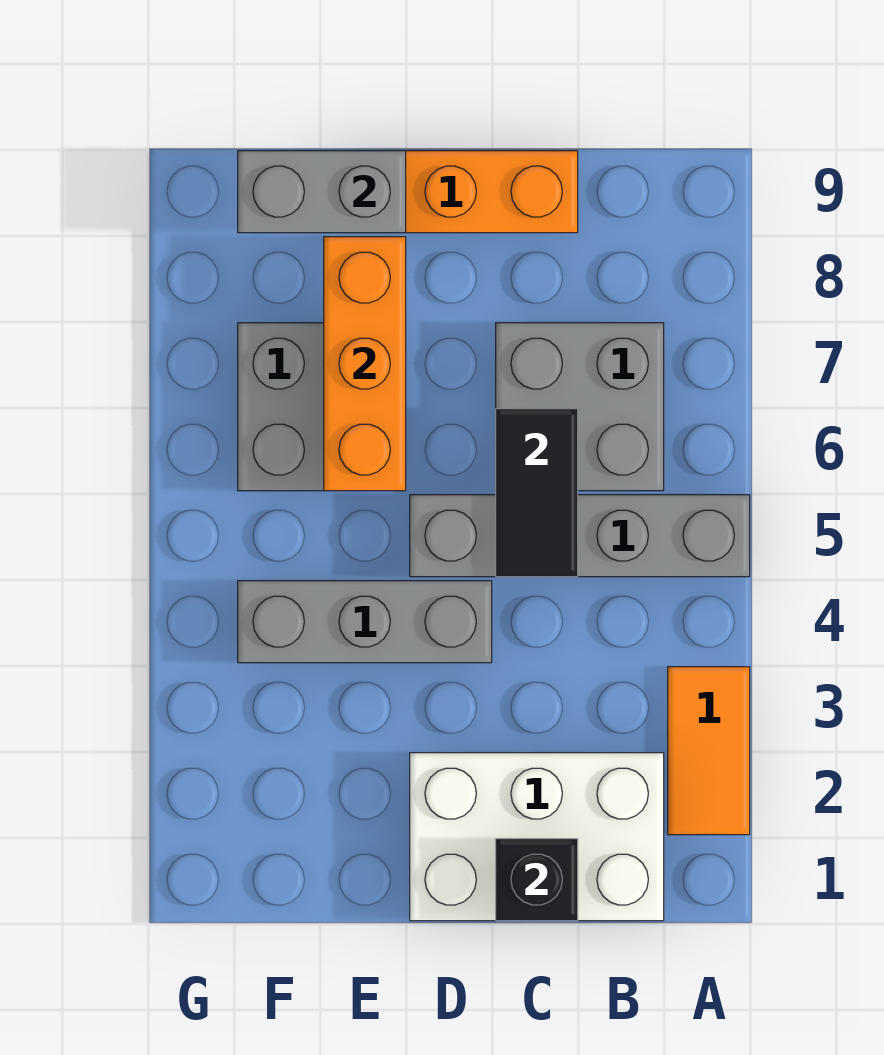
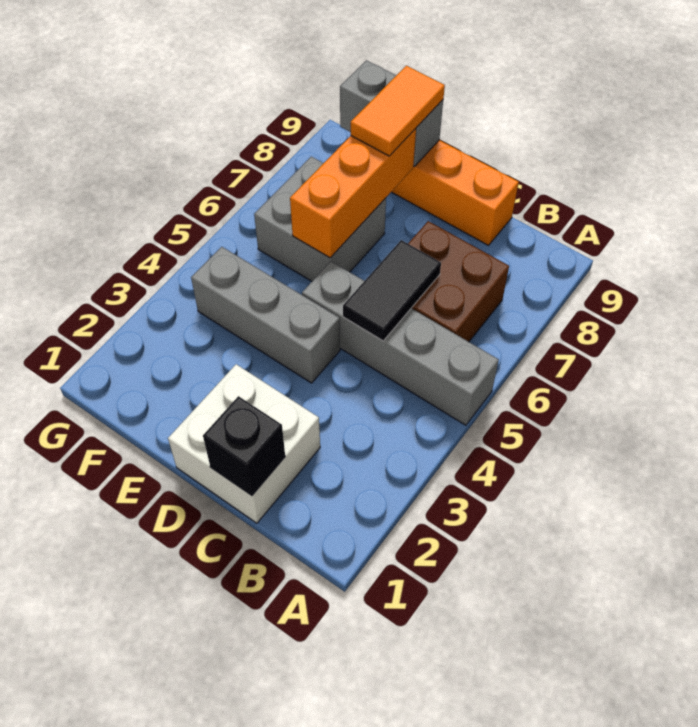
orange 1x2 tile [668,667,750,835] -> orange 1x2 tile moved to [351,66,445,156]
white 2x3 brick [410,753,664,921] -> white 2x2 brick [168,364,320,523]
grey 2x2 brick [496,323,664,491] -> brown 2x2 brick [408,221,509,342]

